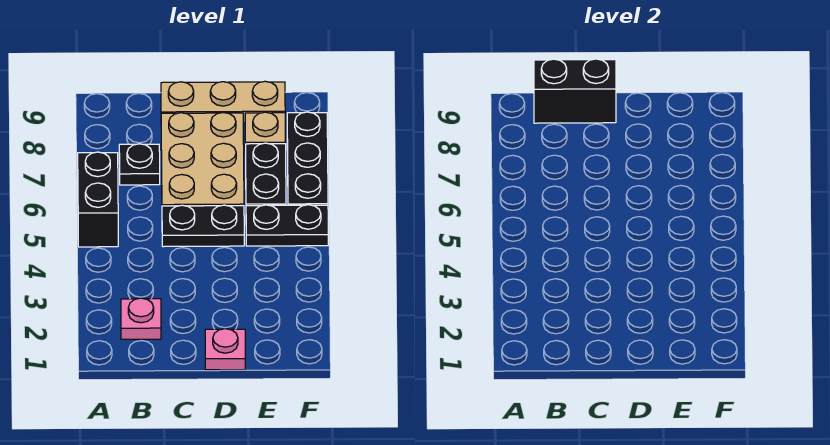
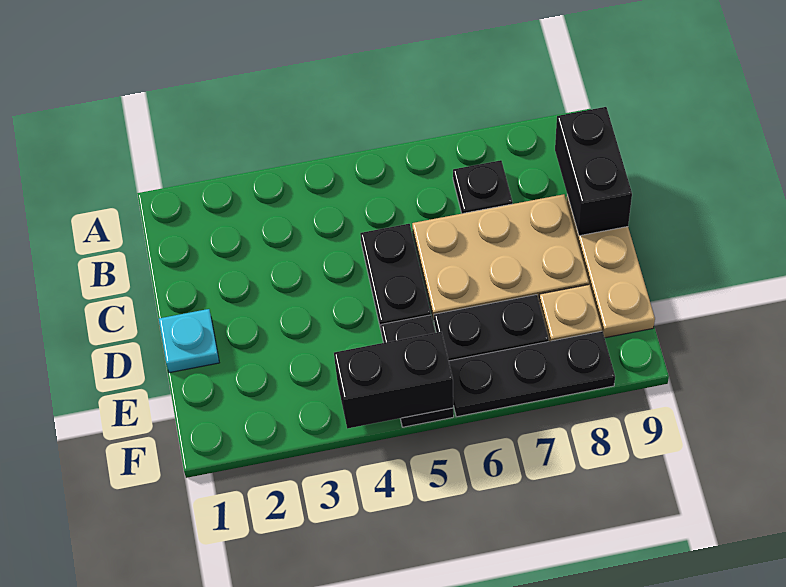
black 1x2 brick [78,152,118,247] -> black 1x2 brick moved to [334,332,453,429]
pink 1x1 plate [121,298,161,339] -> none
pink 1x1 plate [205,329,245,370] -> cyan 1x1 plate [159,309,219,373]

